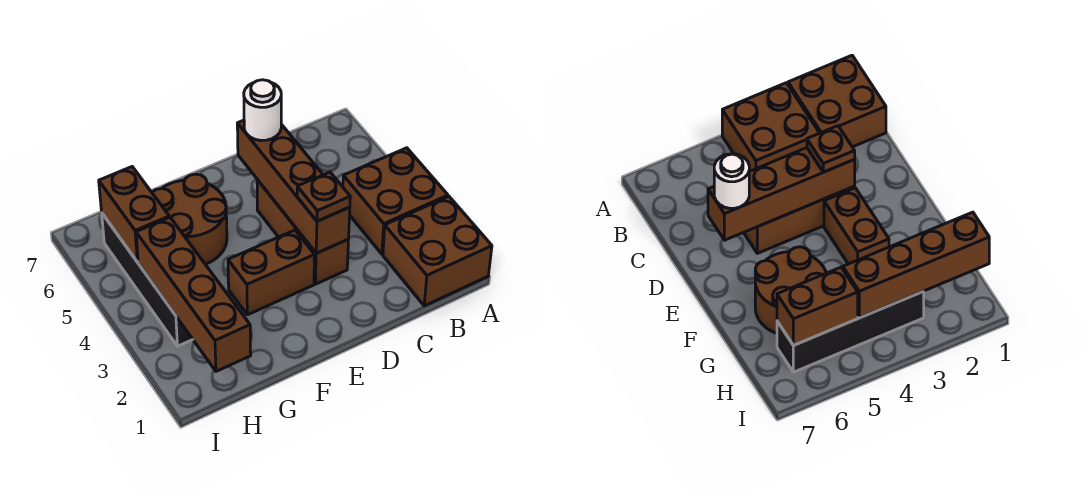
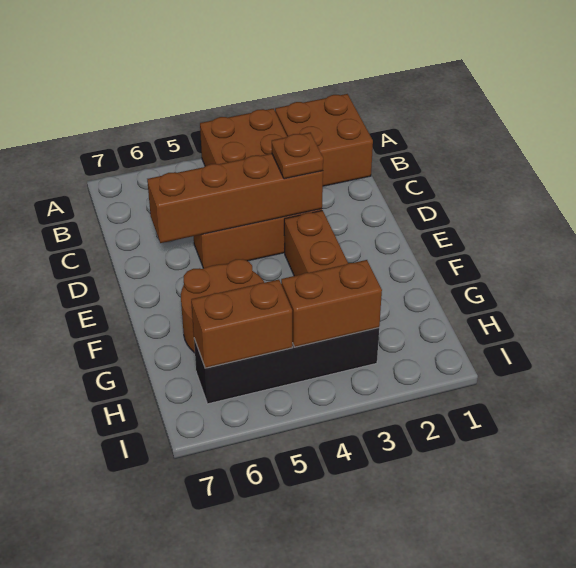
white 1x1 round brick [244,80,281,141] -> none
brown 1x4 brick [136,217,251,371] -> brown 1x2 brick [281,260,382,347]

